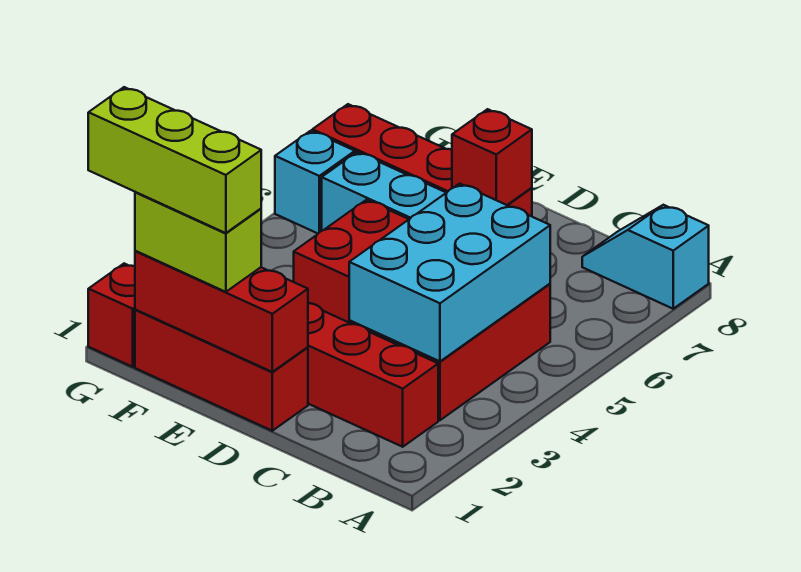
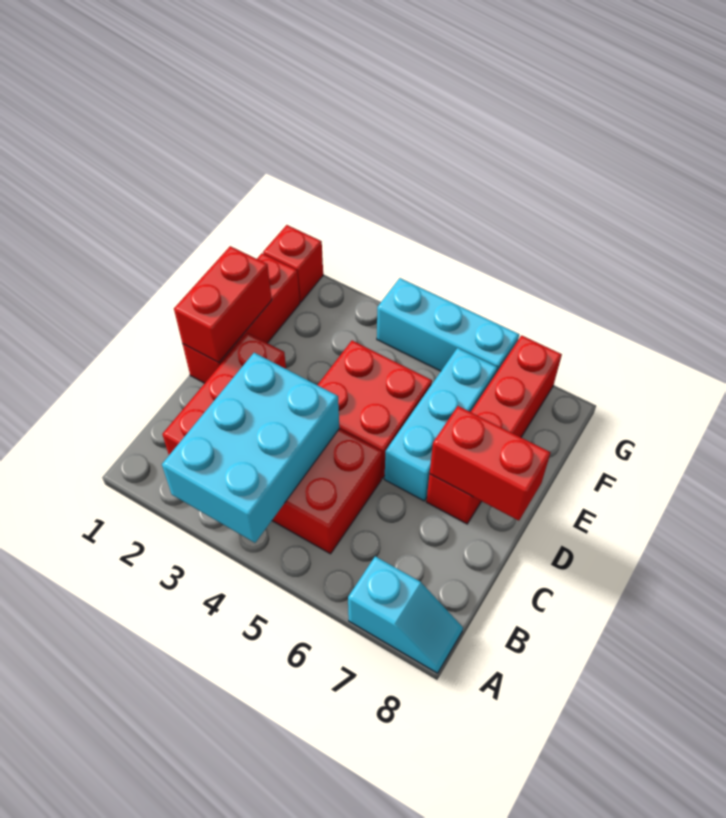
cyan 1x2 slope [582,205,709,309] -> cyan 1x2 slope turned to [348,556,463,673]
cyan 2x3 brick [349,184,550,361] -> cyan 2x3 brick turned to [162,353,339,543]
red 1x3 brick [135,251,308,372] -> red 1x2 brick [174,246,272,363]
red 1x1 brick [452,109,532,205] -> red 1x2 brick [430,406,551,521]
lime 1x2 brick [135,192,261,292] -> none
lime 1x3 brick [88,87,261,233] -> none
cyan 1x1 brick [275,131,355,233] -> cyan 1x3 brick [377,278,519,371]

